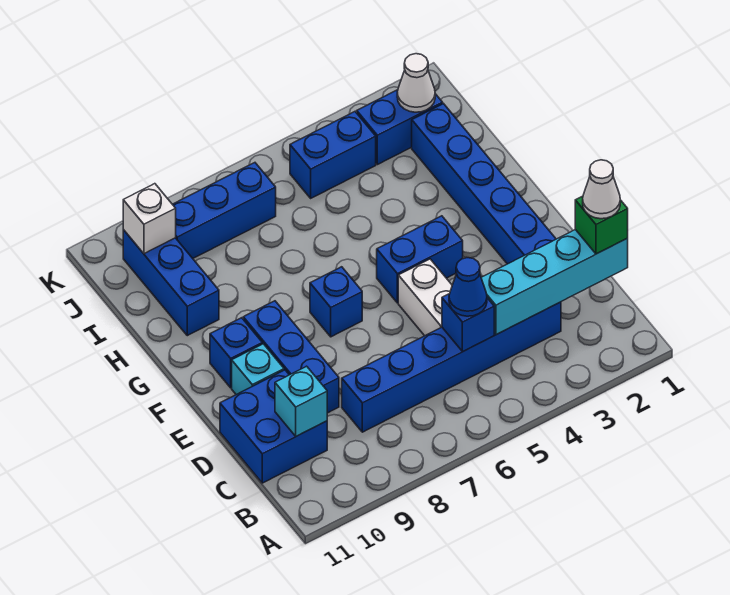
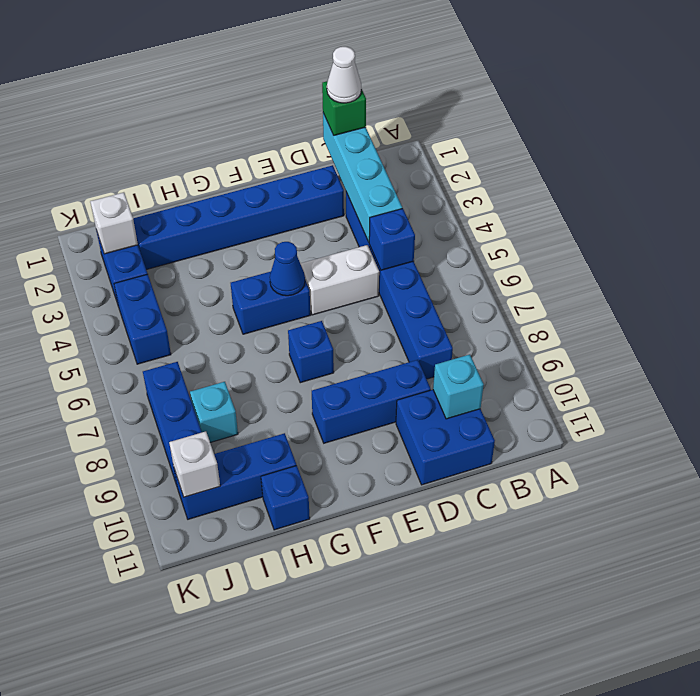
blue 1x1 cone [449,258,487,316] -> blue 1x1 cone moved to [270,242,305,296]
cyan 1x1 brick [232,344,284,395] -> cyan 1x1 brick moved to [190,382,238,442]
blue 1x2 brick [377,216,463,303] -> blue 1x2 brick turned to [231,272,310,334]
blue 1x1 brick [210,318,262,388] -> blue 1x1 brick moved to [261,466,310,530]
white 1x1 cone [397,54,435,112] -> white 1x1 brick [90,192,138,254]

